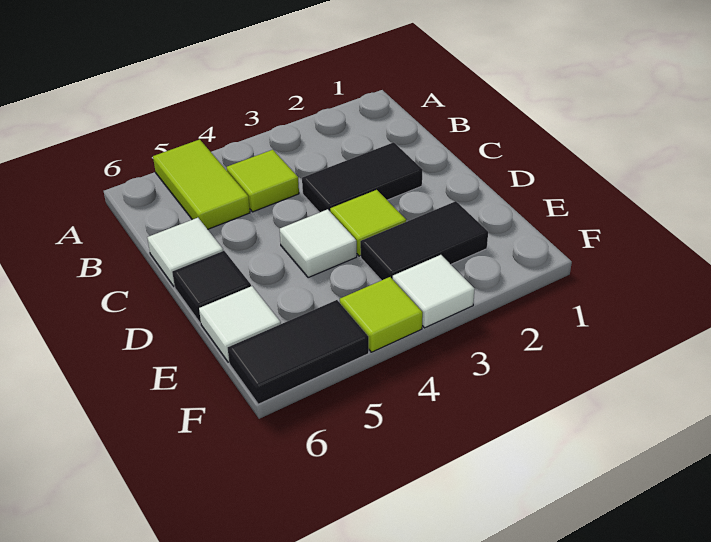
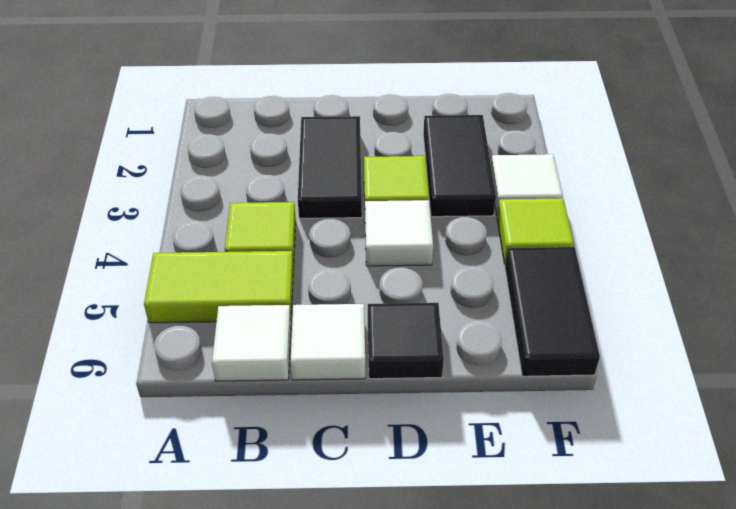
white 1x1 tile [199,286,281,362] -> white 1x1 tile moved to [212,305,291,381]

